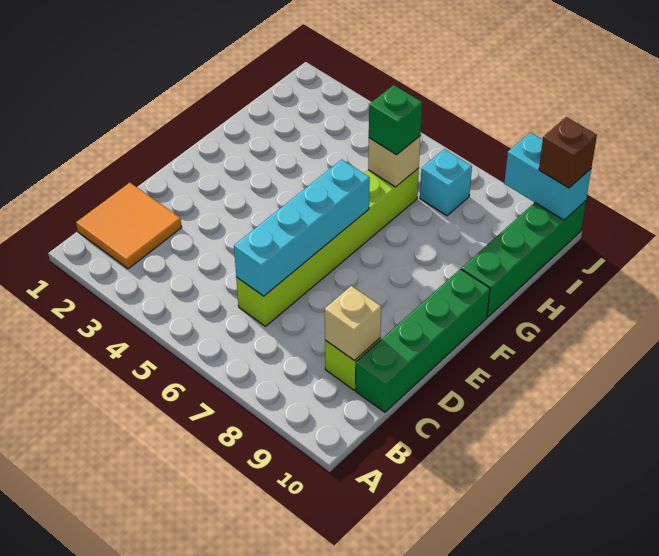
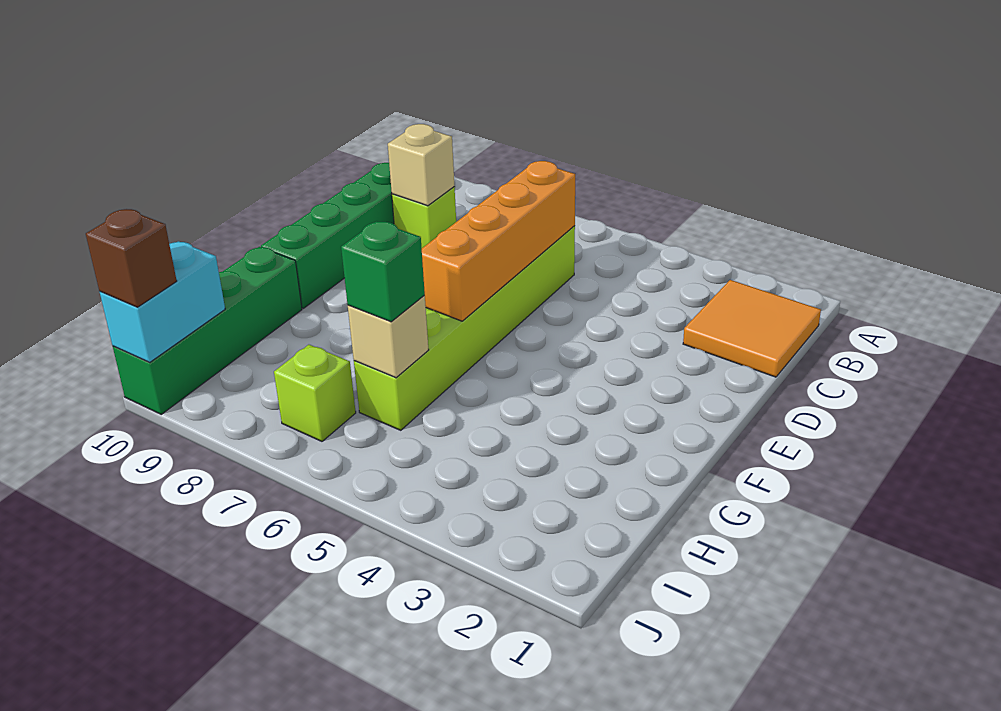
cyan 1x4 brick [234,159,370,296] -> orange 1x4 brick [422,161,575,321]
cyan 1x1 brick [420,149,472,216] -> lime 1x1 brick [274,345,356,441]
cyan 1x2 brick [504,133,591,220] -> cyan 1x2 brick turned to [100,241,225,362]

